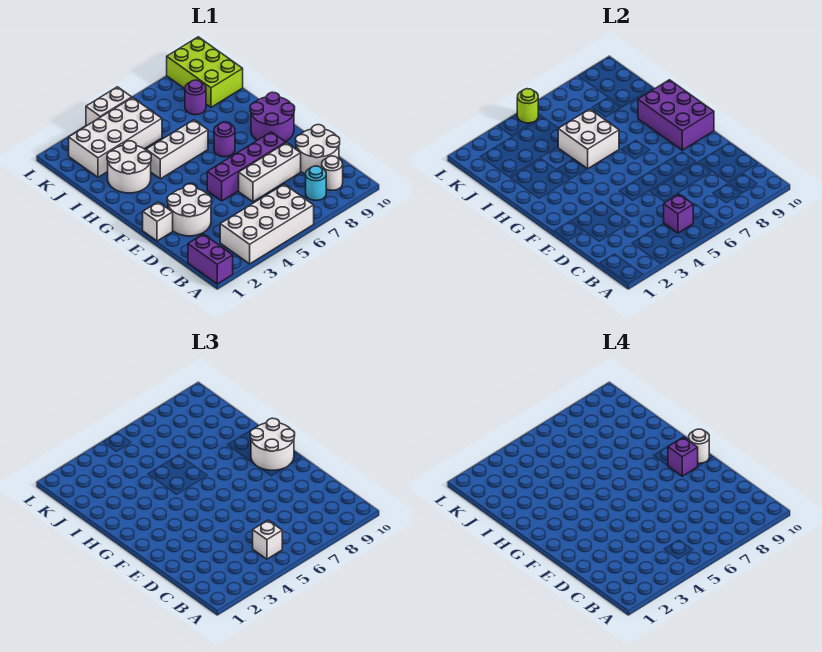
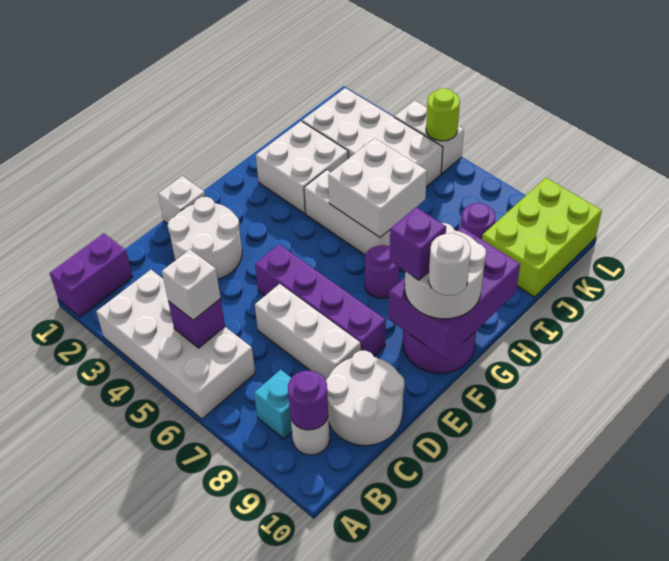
cyan 1x1 round brick [306,166,326,200] -> cyan 1x1 brick [254,370,292,439]
none -> purple 1x1 round brick [288,371,328,430]
white 2x2 round brick [107,141,151,193] -> white 2x2 brick [256,121,348,214]

